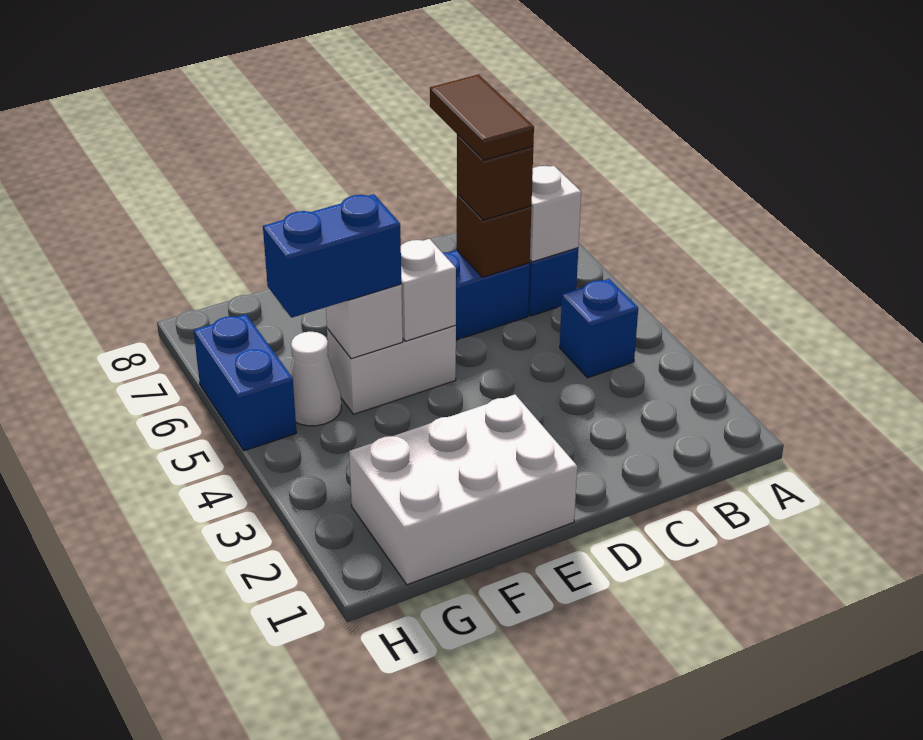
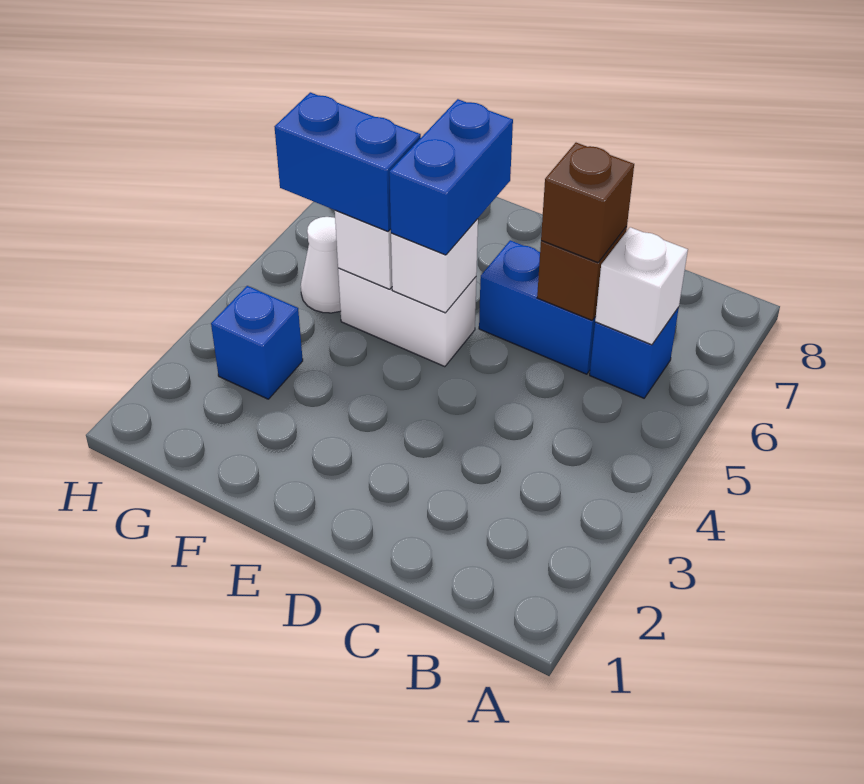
blue 1x1 brick [560,279,638,378] -> blue 1x1 brick moved to [211,286,303,399]
brown 1x2 tile [430,75,534,160] -> none
white 2x3 brick [349,395,577,585] -> none
blue 1x2 brick [194,314,297,451] -> blue 1x2 brick moved to [389,99,513,255]

